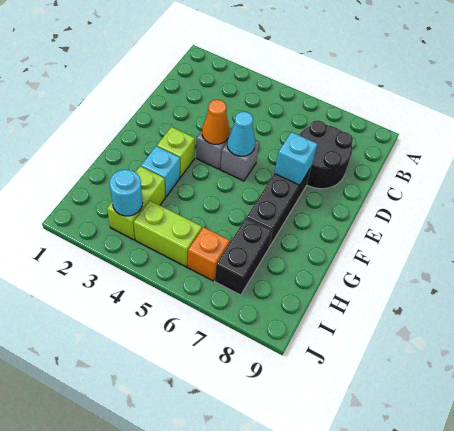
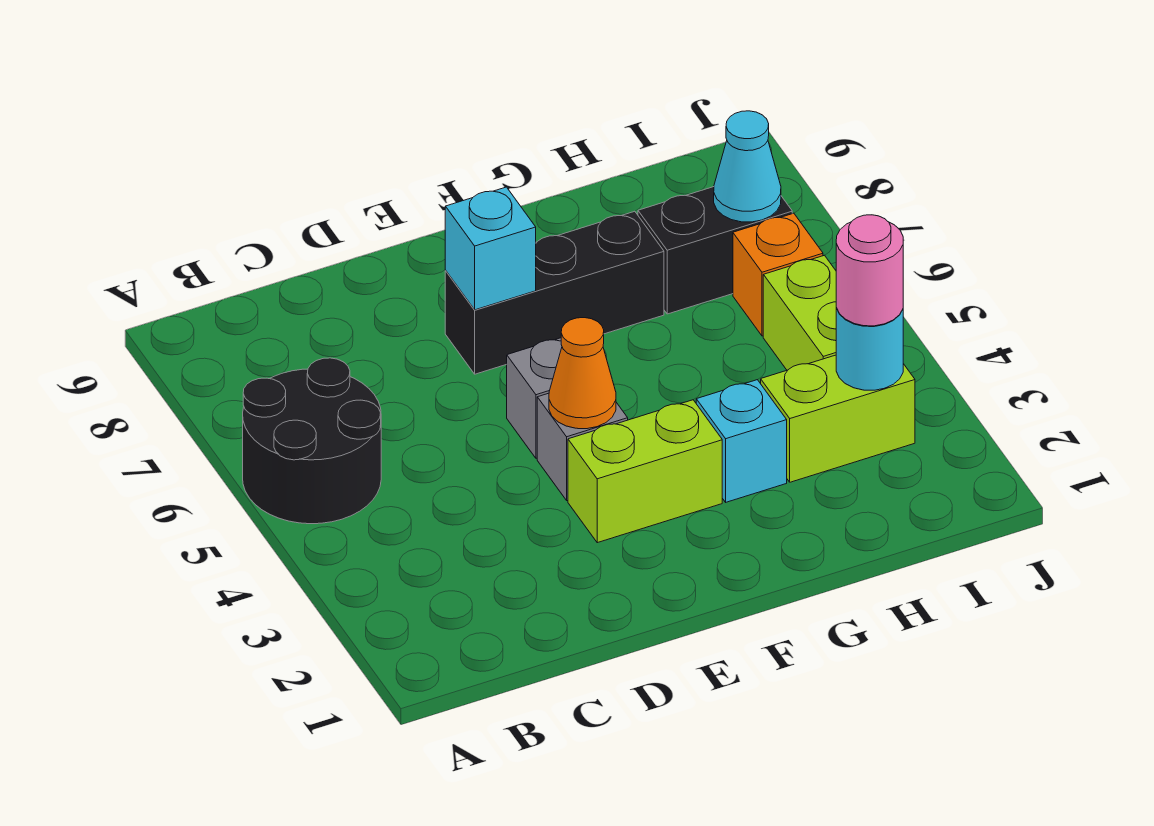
black 2x2 round brick [299,120,353,189] -> black 2x2 round brick moved to [243,358,381,524]
cyan 1x1 cone [227,112,255,156] -> cyan 1x1 cone moved to [714,111,781,222]
lime 1x1 brick [157,127,195,177] -> lime 1x2 brick [568,400,722,543]
none -> pink 1x1 round brick [836,215,903,326]

